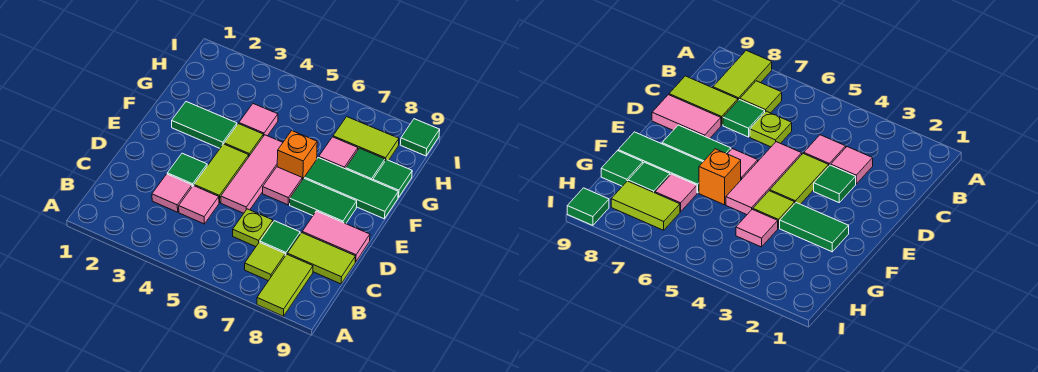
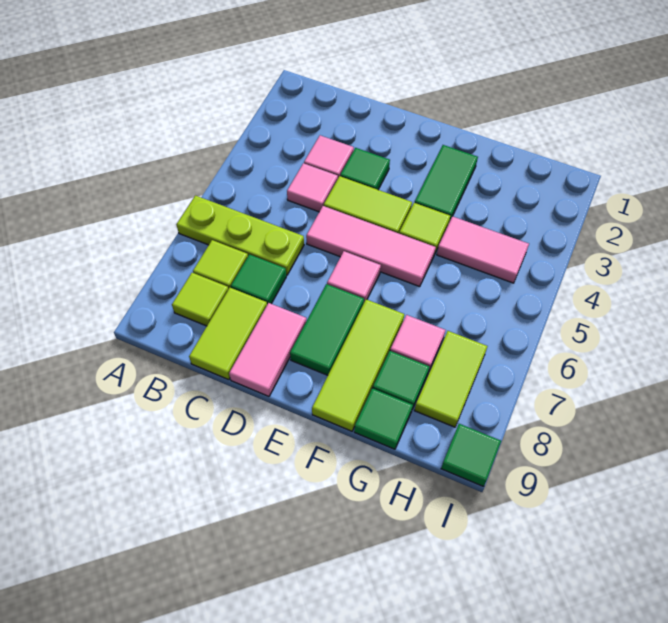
lime 1x2 tile [257,255,313,316] -> lime 1x1 tile [172,273,229,326]
lime 1x1 plate [233,209,273,247] -> lime 1x3 plate [176,195,304,275]
orange 1x1 brick [277,131,317,180] -> none
green 1x3 tile [304,157,398,219] -> lime 1x3 tile [312,299,404,431]
pink 1x1 tile [239,104,278,136] -> pink 1x2 tile [437,216,529,283]

